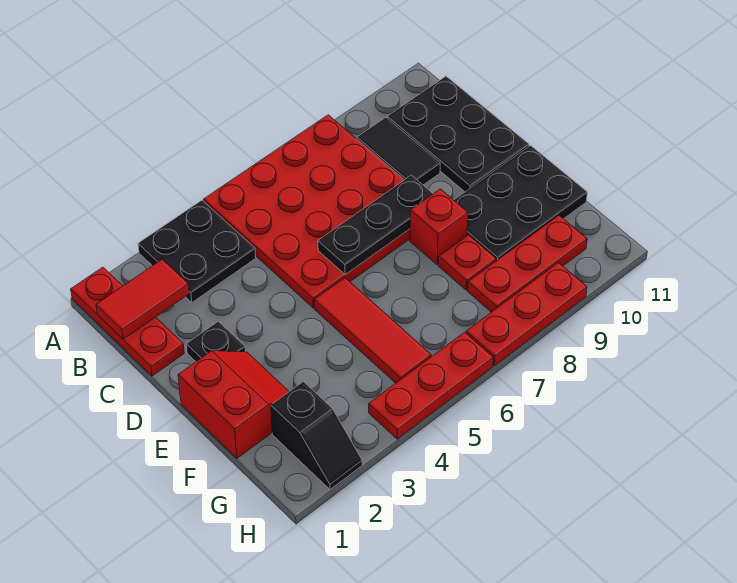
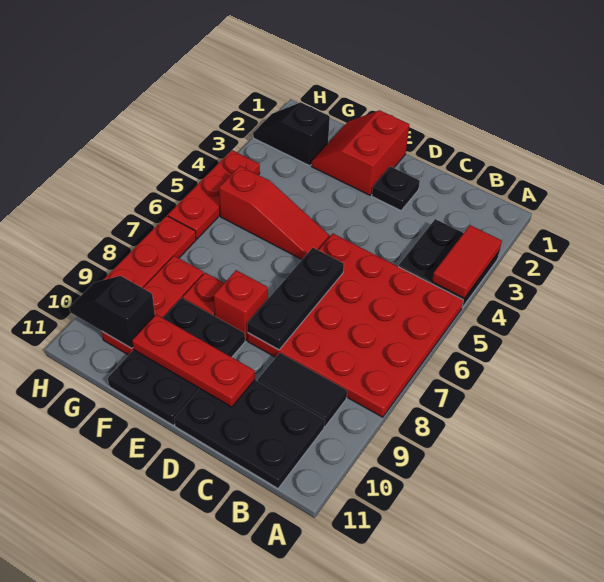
red 1x3 plate [71,267,184,376] -> red 1x3 plate moved to [132,314,255,407]
red 1x2 tile [96,259,189,339] -> red 1x2 tile moved to [432,225,502,298]
red 2x2 slope [178,351,289,458] -> red 2x2 slope turned to [311,110,409,195]
red 1x3 tile [314,278,431,383] -> red 1x3 slope [219,166,330,259]
none -> black 1x2 slope [69,276,155,349]

